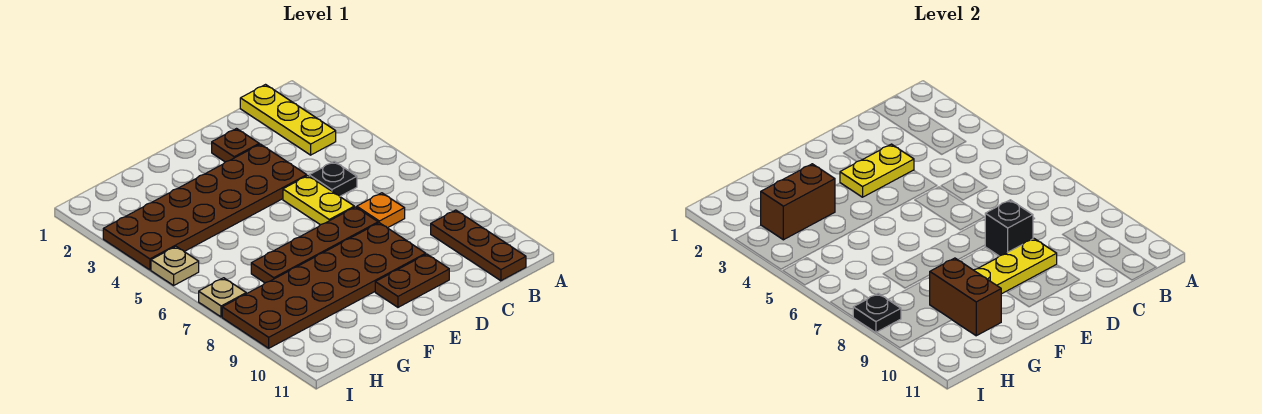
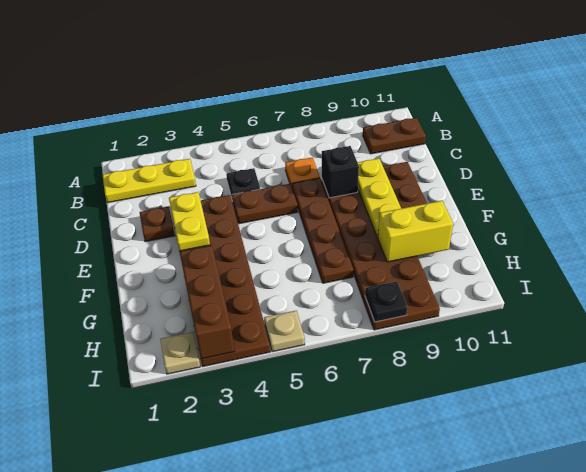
brown 1x3 plate [431,210,526,281] -> brown 1x2 plate [363,118,426,154]
yellow 1x2 plate [283,176,354,225] -> brown 1x2 plate [232,184,298,224]
brown 1x2 brick [761,164,835,240] -> brown 1x3 brick [180,246,234,359]
brown 1x2 brick [930,258,1001,336] -> yellow 1x2 brick [378,201,453,262]
tan 1x1 plate [199,278,246,317] -> tan 1x1 plate moved to [160,332,200,374]

